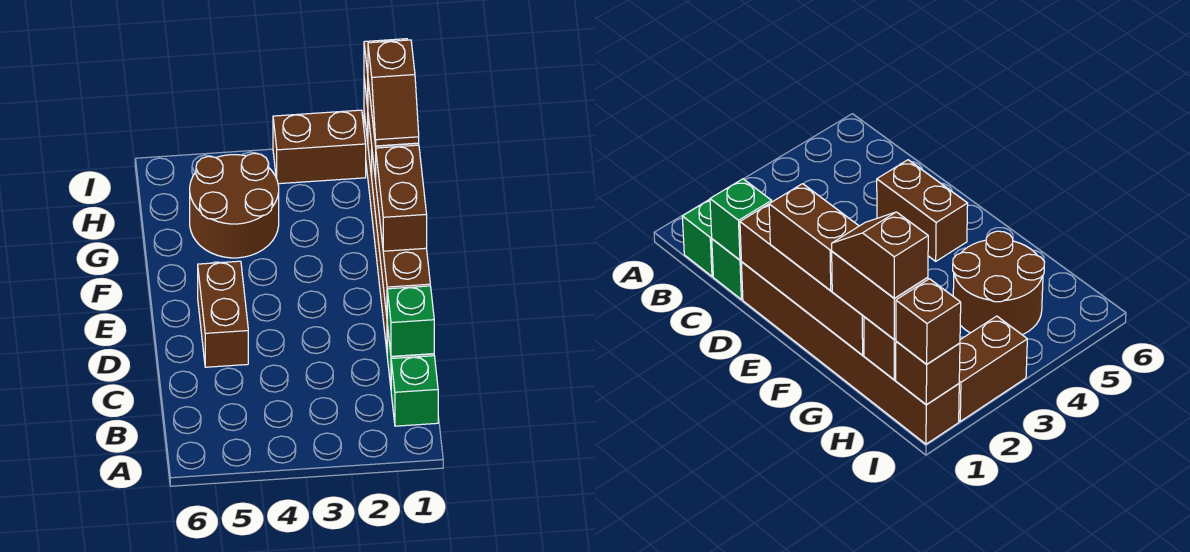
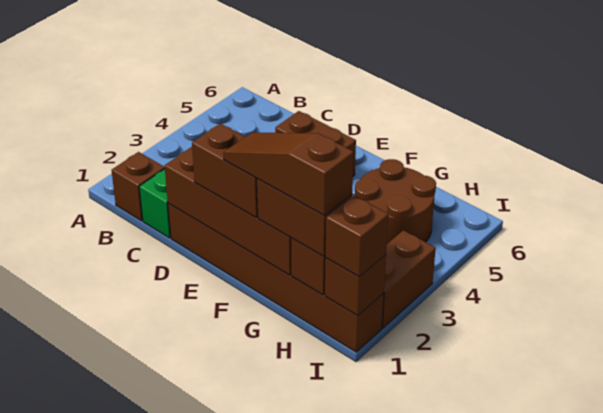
green 1x1 brick [391,356,438,426] -> brown 1x1 brick [112,152,165,221]
green 1x1 brick [387,286,434,356] -> none
brown 1x2 slope [368,40,419,146] -> brown 1x3 slope [223,133,354,216]

